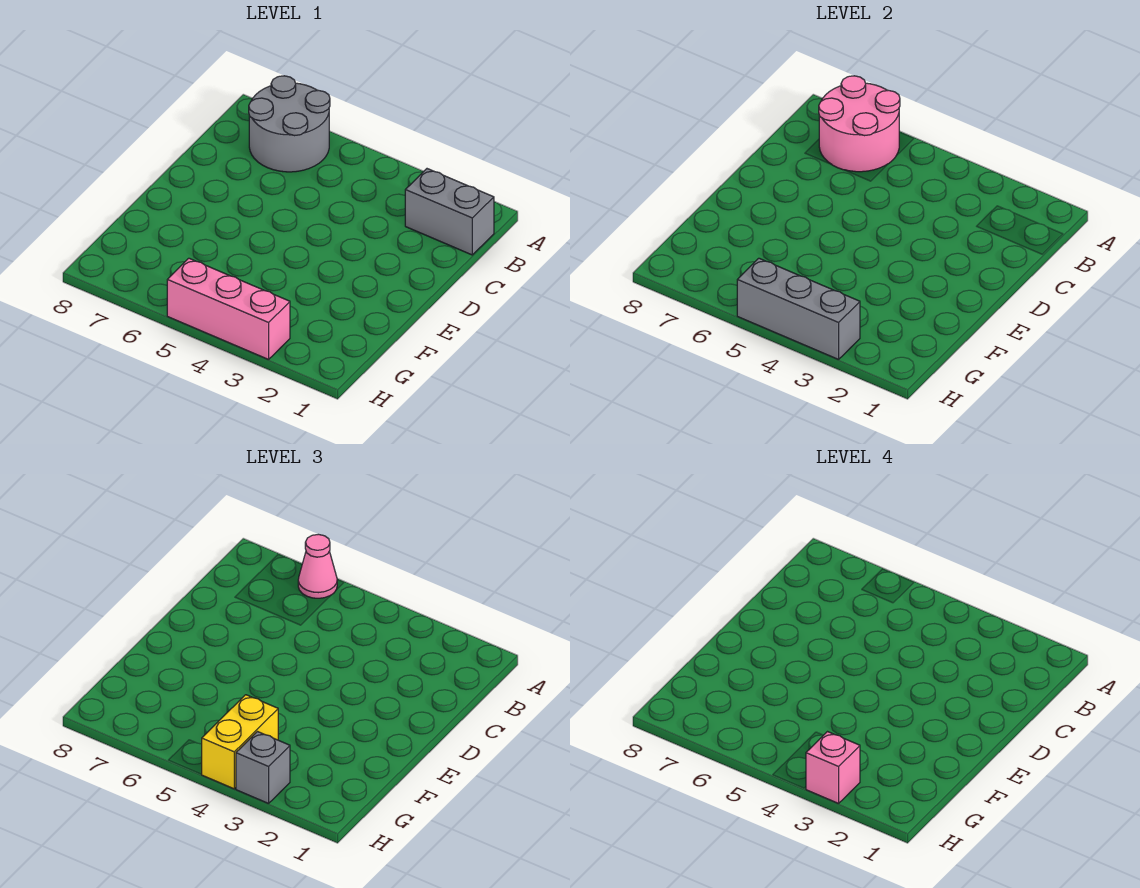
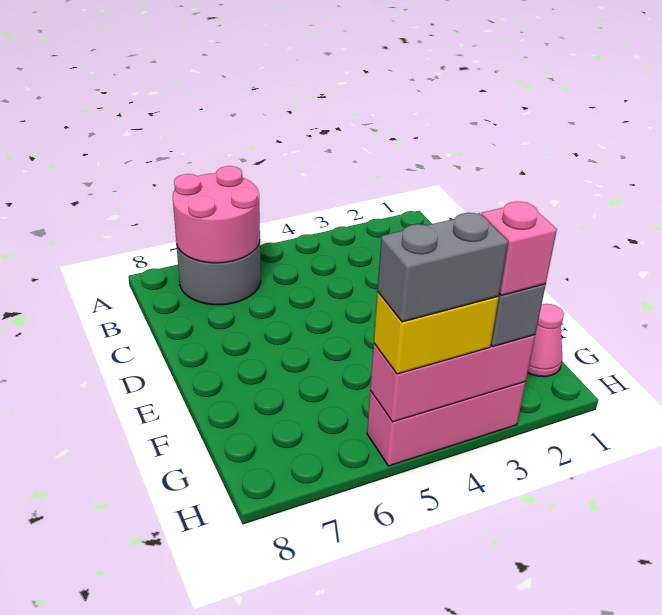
pink 1x1 cone [298,534,337,598] -> pink 1x1 cone moved to [528,304,564,377]
grey 1x2 brick [405,169,494,255] -> grey 1x2 brick moved to [377,213,508,322]
yellow 1x2 brick [201,695,278,789] -> yellow 1x2 brick turned to [374,292,499,374]
grey 1x3 brick [737,258,860,359] -> pink 1x3 brick [370,335,535,422]

